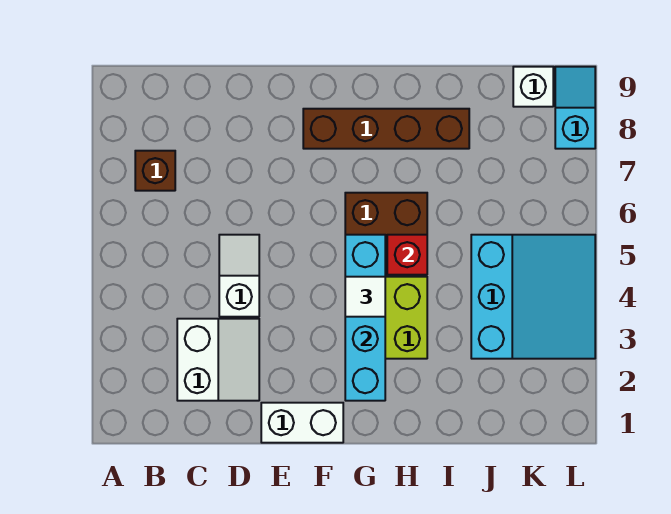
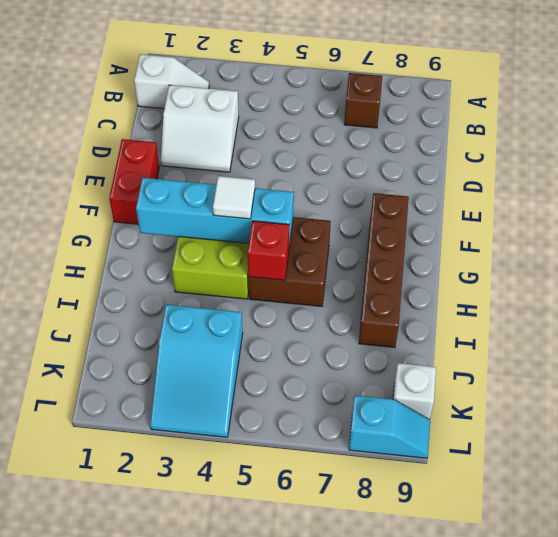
white 1x2 slope [219,235,259,317] -> white 1x2 slope moved to [134,54,209,109]
white 1x2 brick [261,403,343,443] -> red 1x2 brick [109,139,159,224]
cyan 3x3 slope [471,235,595,359] -> cyan 2x3 slope [150,305,243,437]

